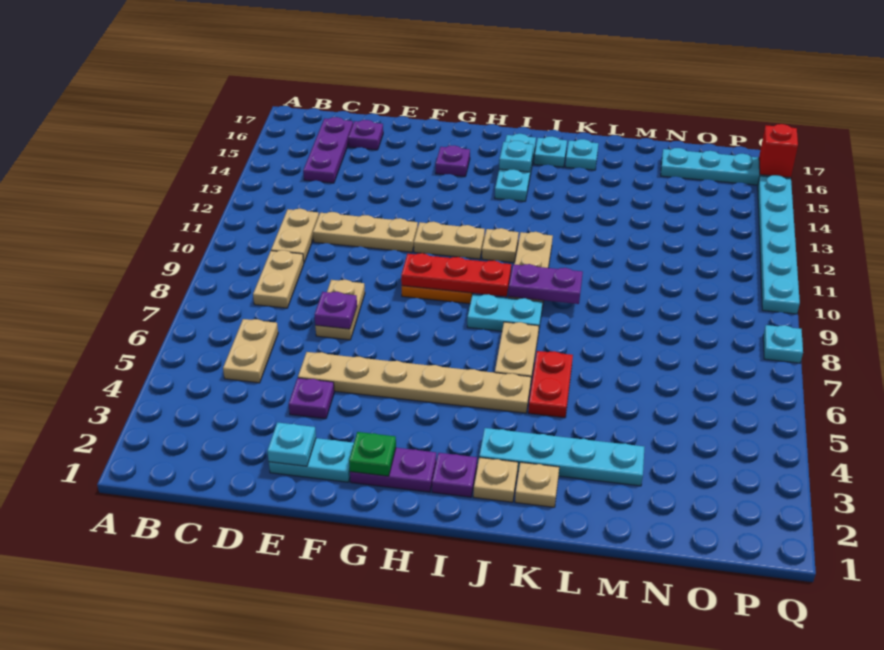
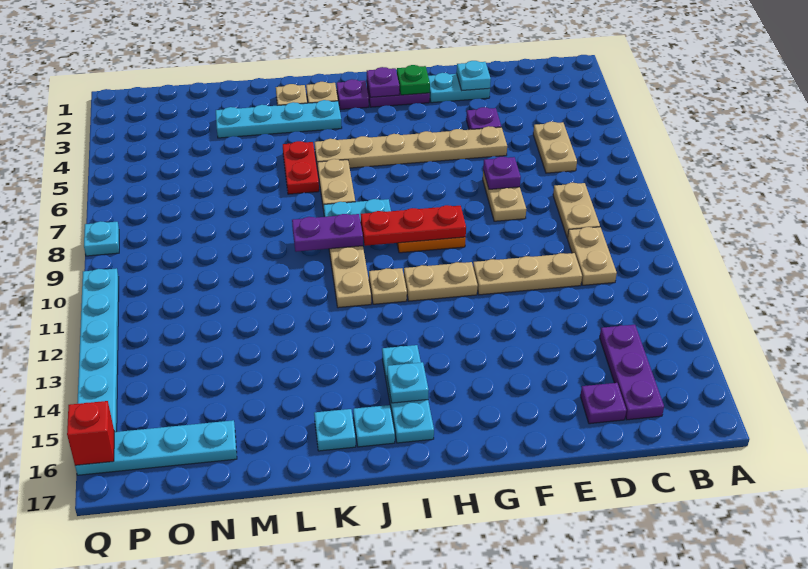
purple 1x1 plate [436,145,470,177] -> purple 1x1 plate moved to [367,67,399,97]

